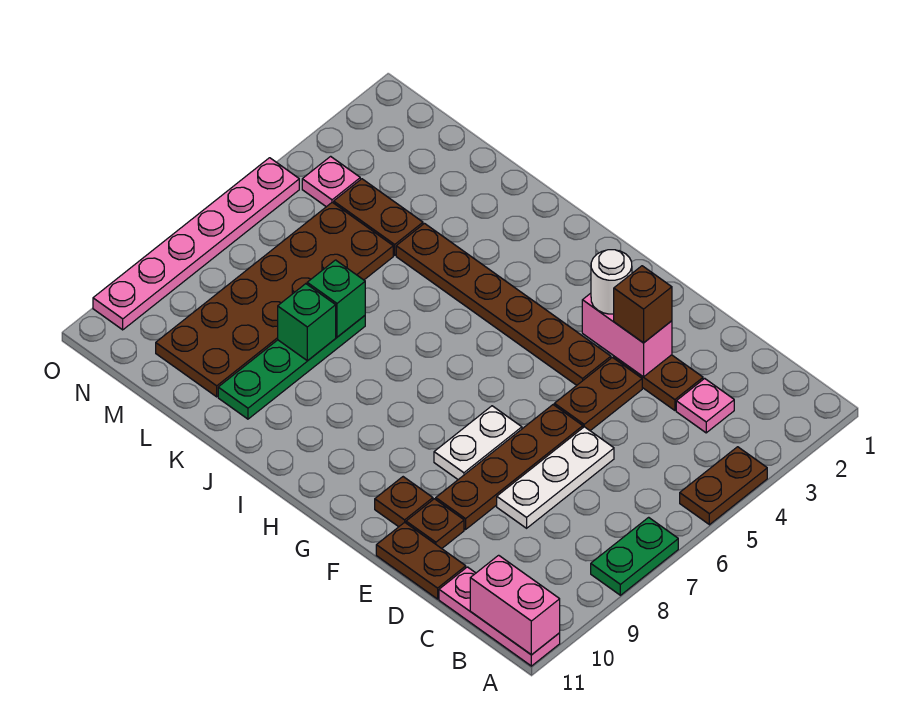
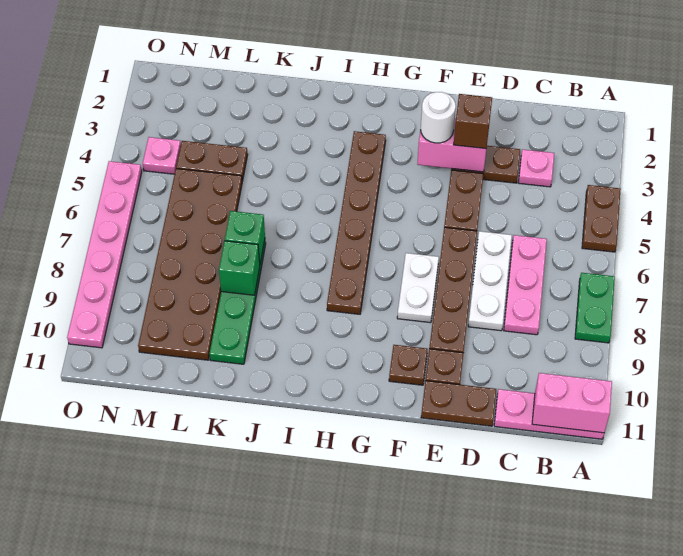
none -> pink 1x3 plate [504,235,547,335]
brown 1x6 plate [396,224,611,385] -> brown 1x6 plate turned to [327,131,386,314]

